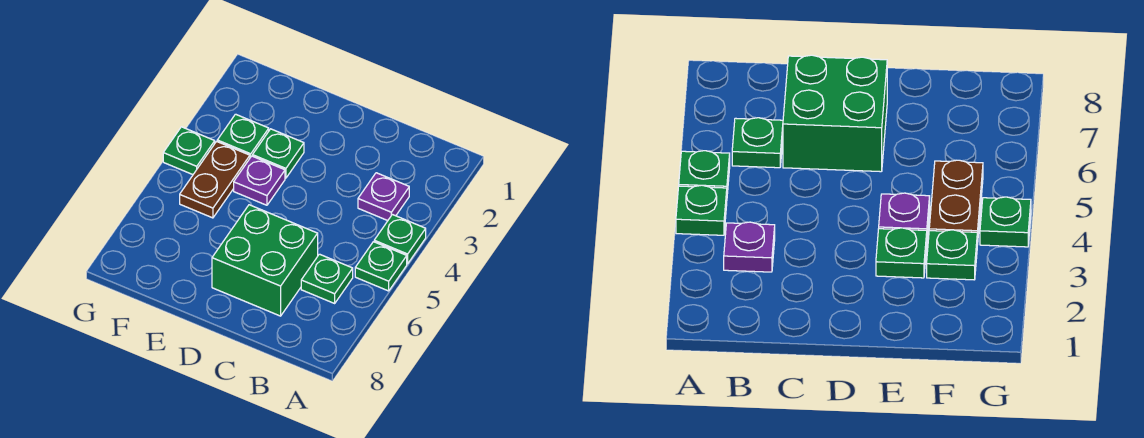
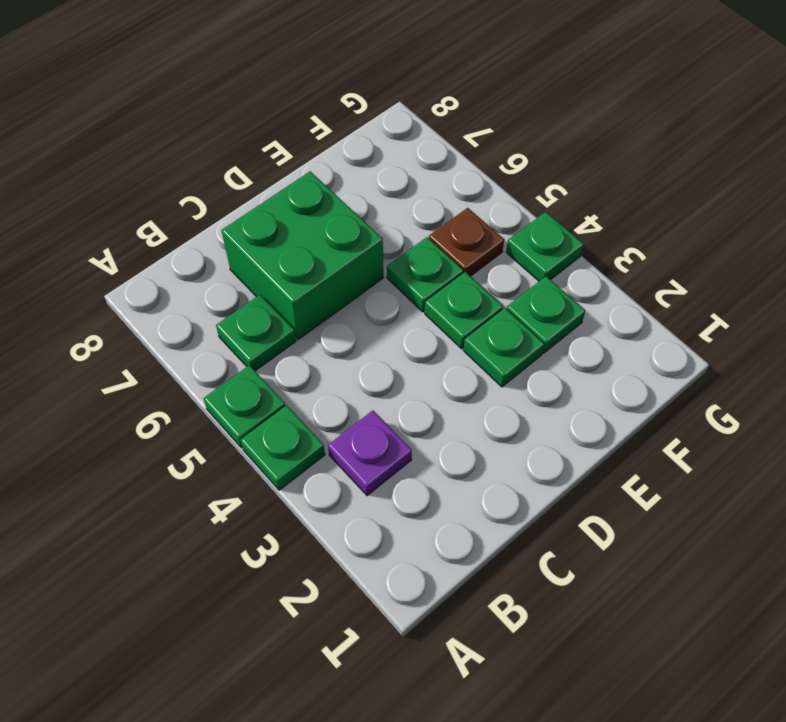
purple 1x1 plate [234,156,285,205] -> green 1x1 plate [425,272,503,349]
none -> green 1x1 plate [387,237,463,312]
brown 1x2 plate [180,141,250,218] -> brown 1x1 plate [429,208,504,276]

